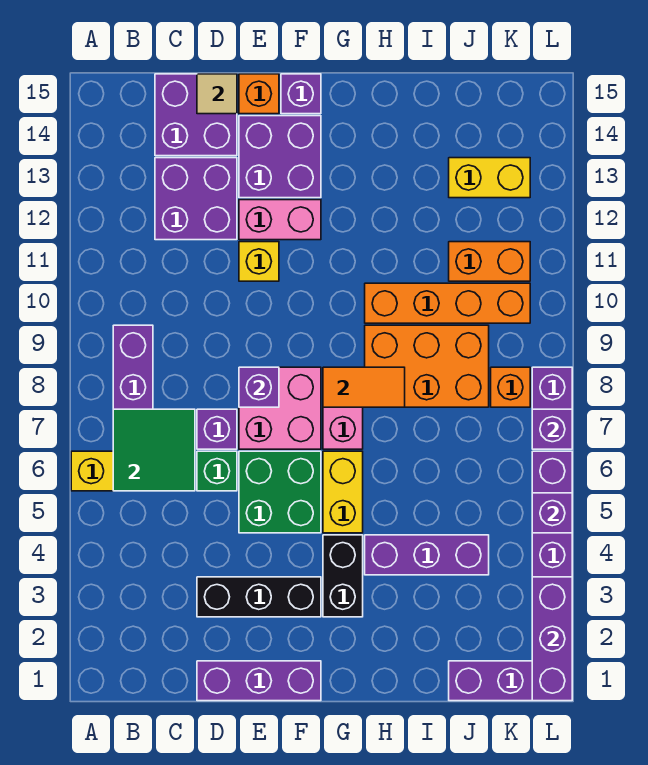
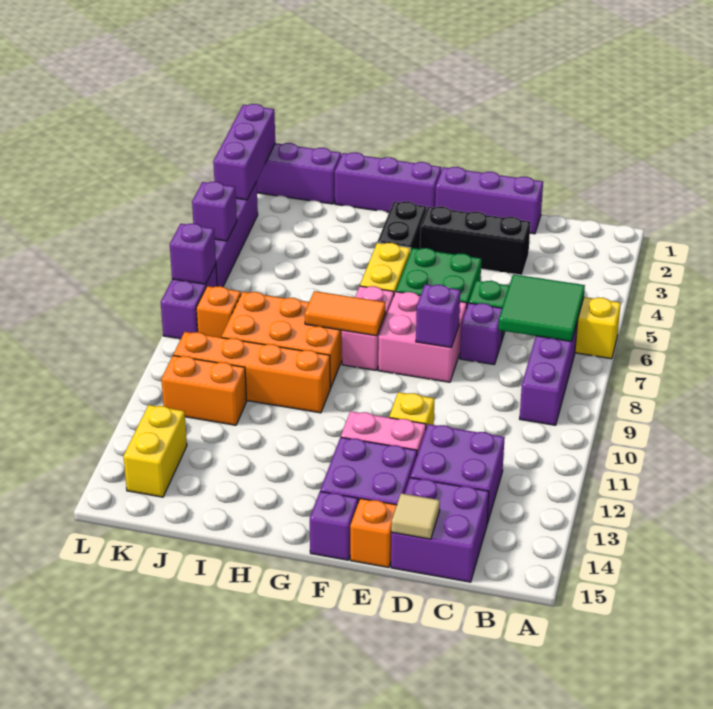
purple 1x3 brick [365,535,489,575] -> purple 1x3 brick moved to [335,152,441,212]
yellow 1x2 brick [449,158,530,198] -> yellow 1x2 brick turned to [123,405,187,497]

